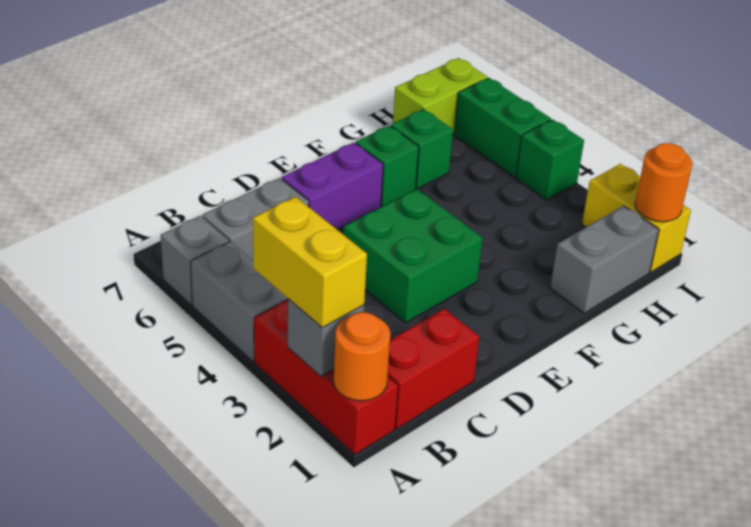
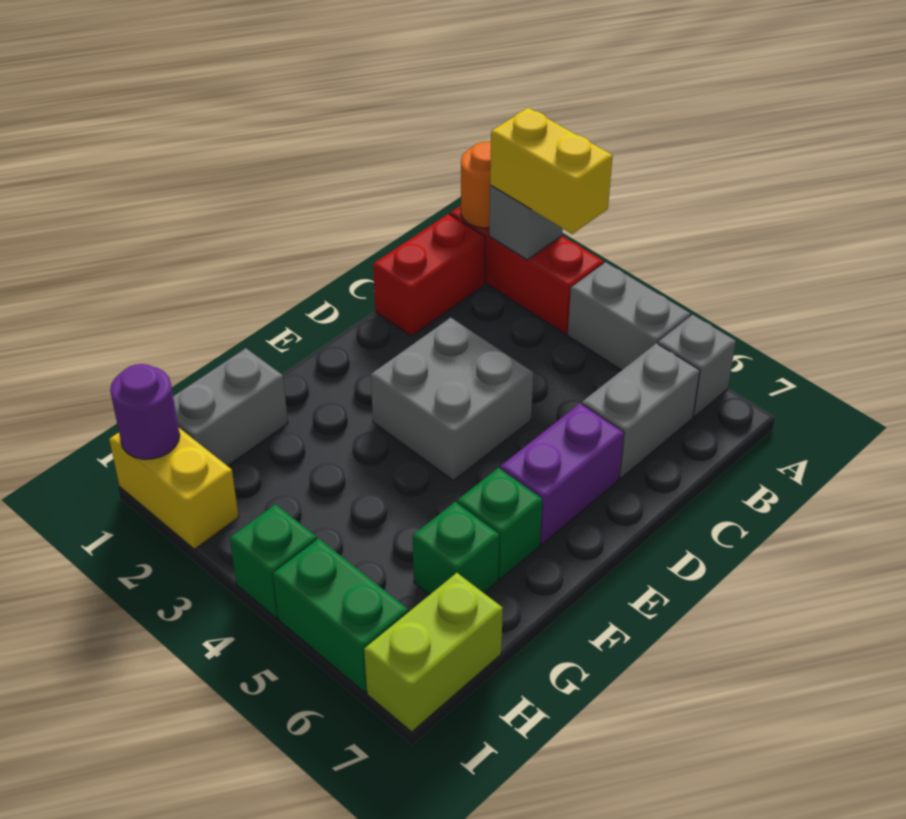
green 2x2 brick [343,189,482,323] -> grey 2x2 brick [371,318,533,481]
orange 1x1 round brick [635,143,692,222] -> purple 1x1 round brick [110,364,180,459]

